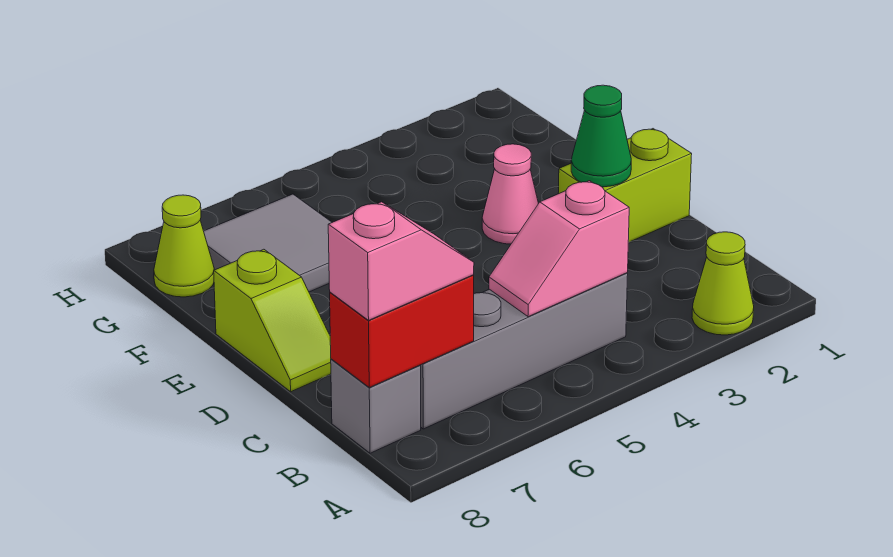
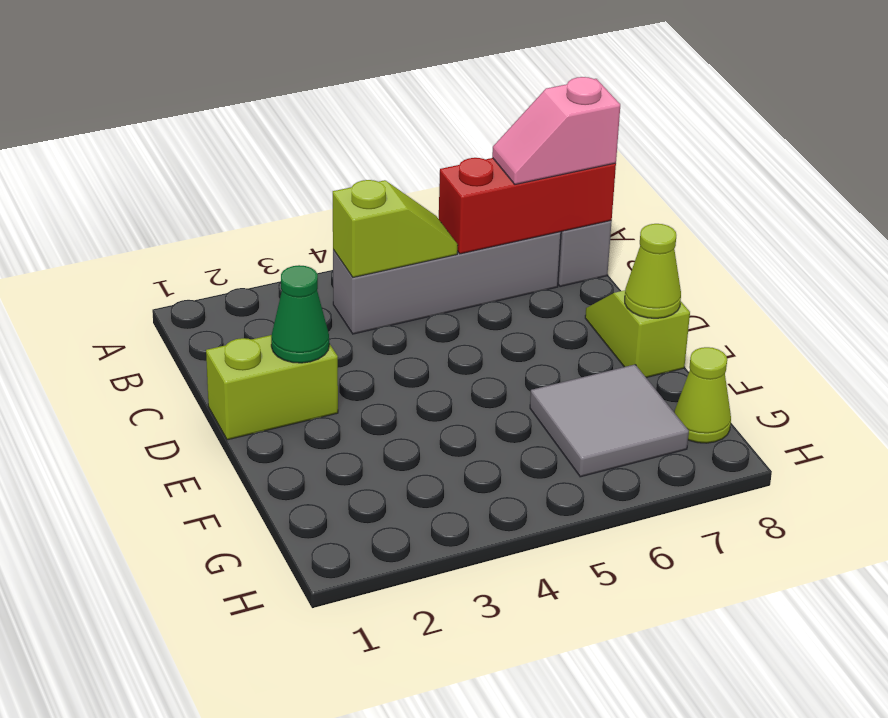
lime 1x1 cone [692,232,754,335] -> lime 1x1 cone moved to [625,224,681,318]
pink 1x2 slope [489,181,629,317] -> lime 1x2 slope [333,180,458,277]
red 1x2 brick [330,275,474,388] -> red 1x3 brick [439,158,616,254]
pink 1x1 cone [482,144,538,244] -> none

